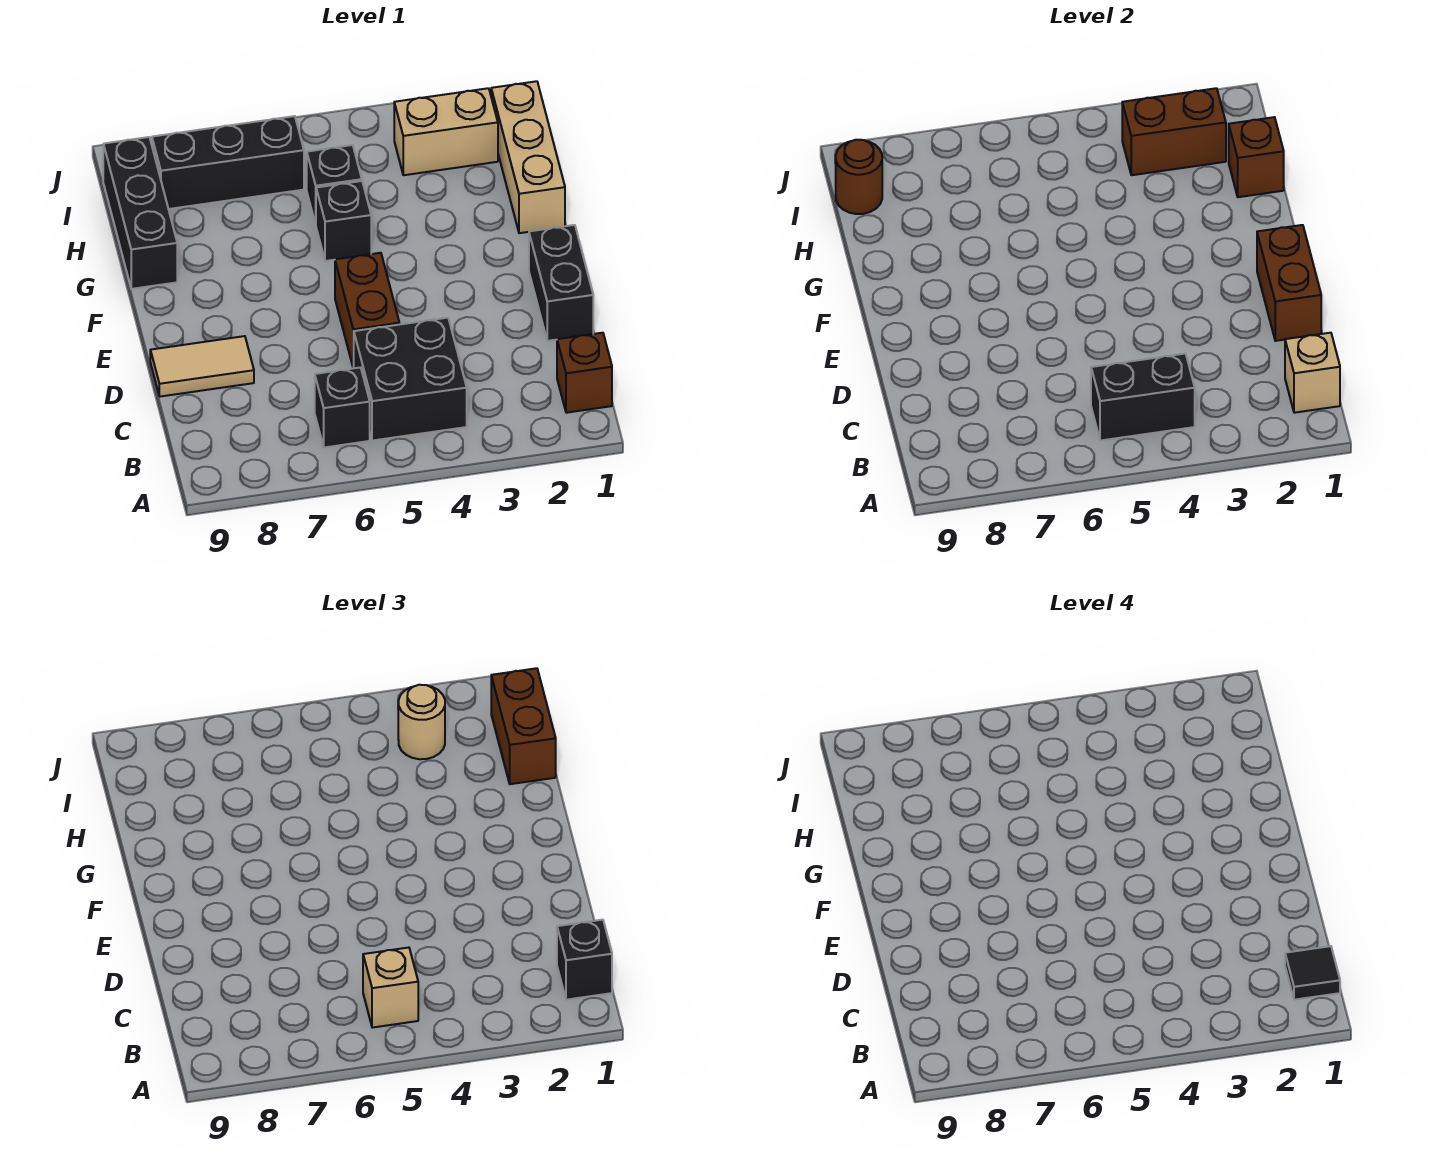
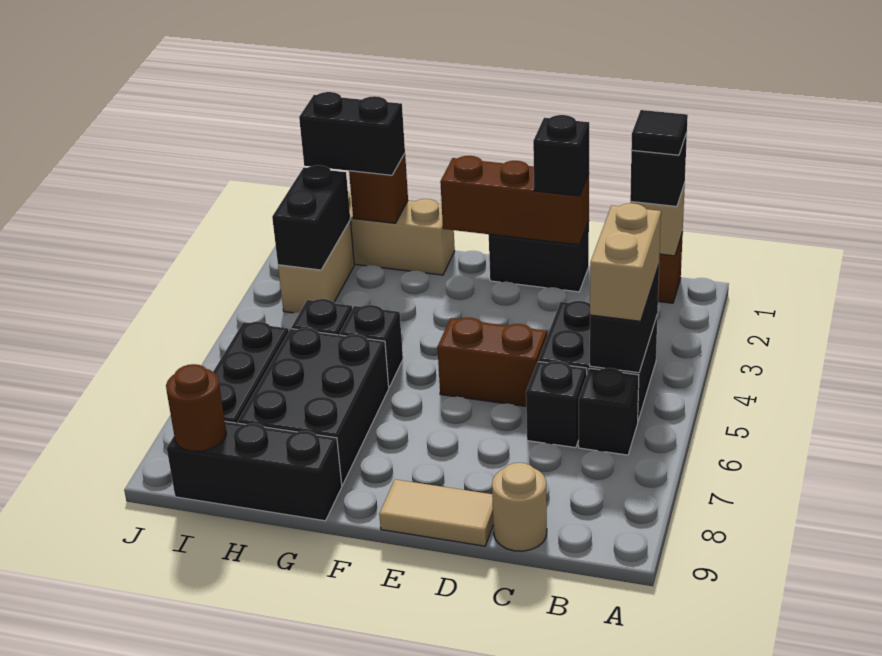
tan 1x1 brick [363,948,418,1028] -> tan 1x2 brick [590,203,661,321]
none -> black 1x1 brick [526,361,587,448]
brown 1x2 brick [1257,225,1321,341] -> brown 1x3 brick [440,156,589,245]
none -> black 1x1 brick [533,115,589,196]
tan 1x2 tile [150,336,254,397] -> tan 1x2 tile turned to [379,479,493,546]
none -> black 2x3 brick [238,328,389,485]
brown 1x2 brick [491,668,556,784] -> black 1x2 brick [299,92,405,175]
brown 1x2 brick [1122,88,1226,175] -> black 1x2 brick [272,165,350,270]
tan 1x1 round brick [398,685,445,759] -> tan 1x1 round brick moved to [492,463,547,551]

